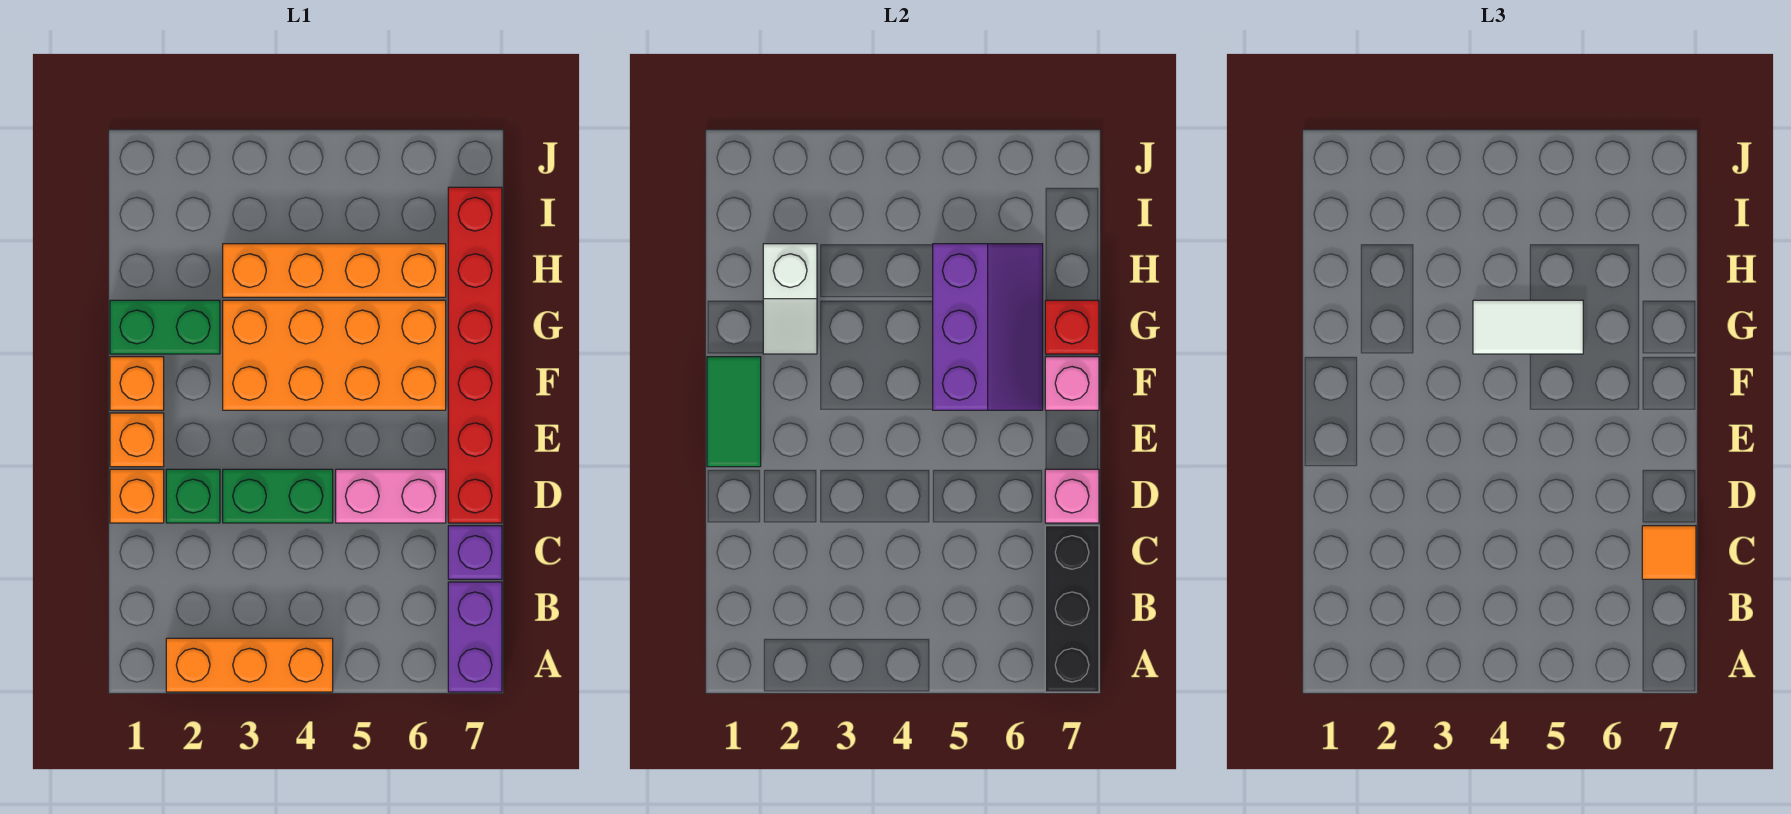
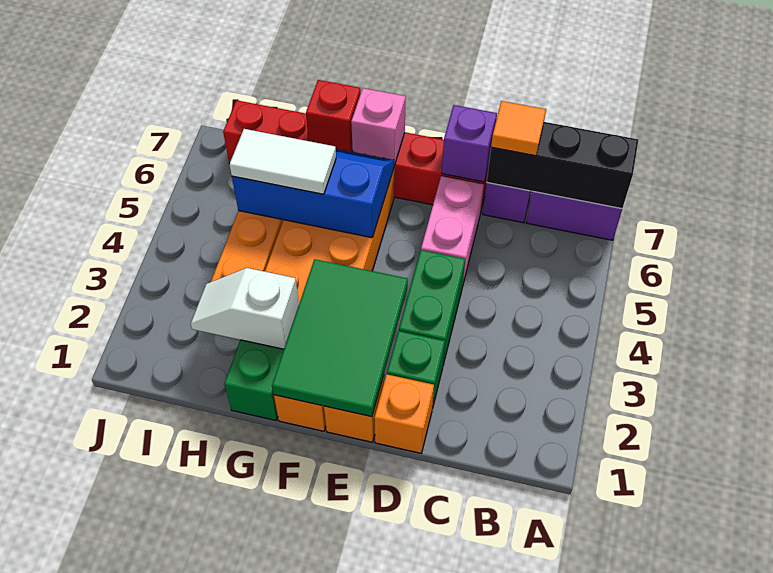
orange 1x3 brick [166,638,333,692] -> none
pink 1x1 brick [1045,469,1099,523] -> purple 1x1 brick [442,105,497,182]
green 1x2 tile [707,357,761,467] -> green 2x3 tile [272,259,408,417]
purple 2x3 slope [933,244,1043,410] -> blue 2x3 slope [232,149,394,238]
white 1x2 slope [763,244,817,354] -> white 1x2 slope turned to [191,268,299,349]
white 1x2 tile [1473,300,1583,354] -> white 1x2 tile turned to [229,129,336,194]

